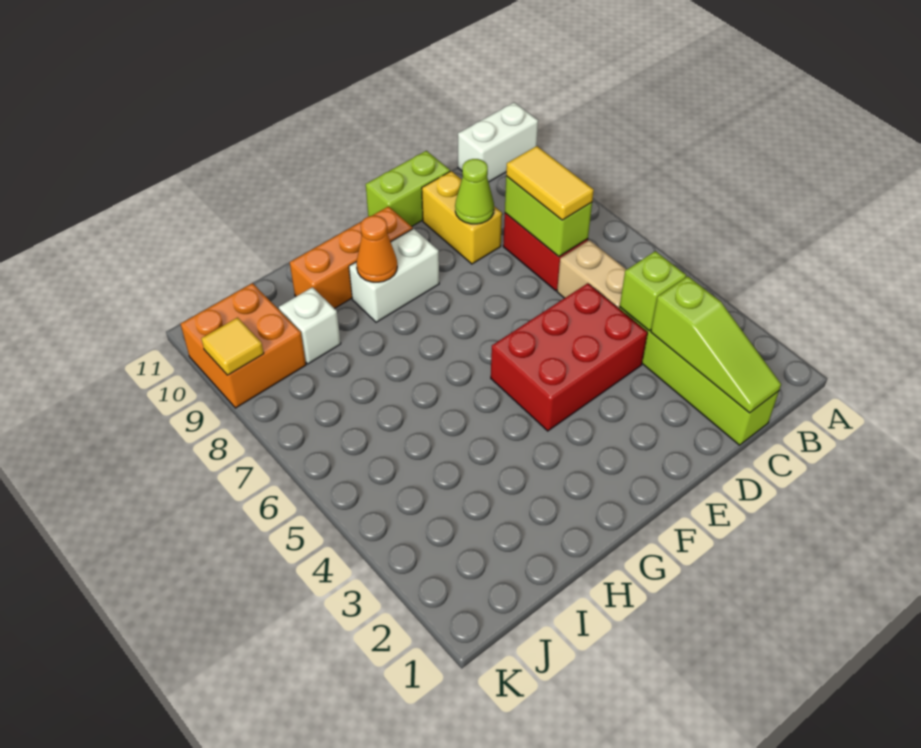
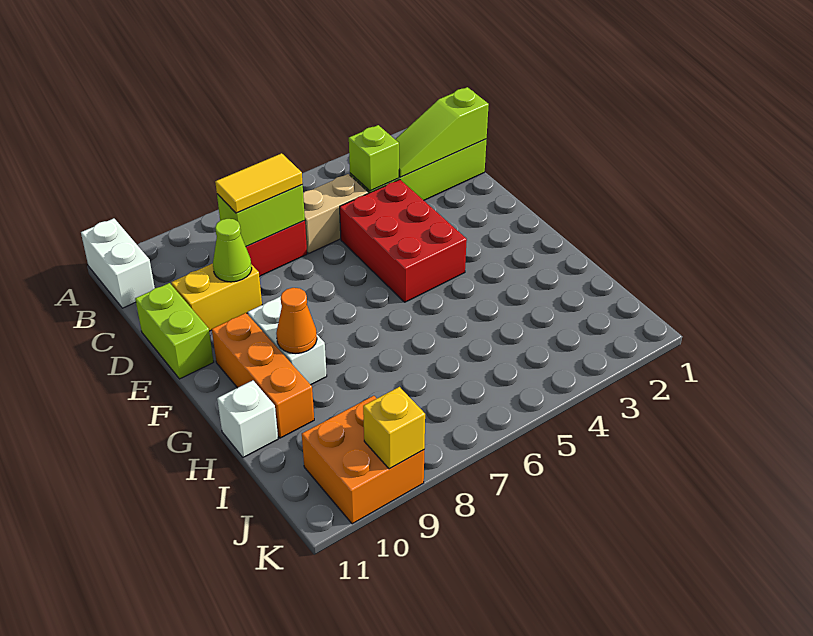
lime 1x3 slope [651,276,781,413] -> lime 1x3 slope turned to [395,87,489,177]
white 1x1 brick [279,287,341,364] -> white 1x1 brick moved to [217,381,278,457]
yellow 1x1 tile [201,318,264,375] -> yellow 1x1 brick [363,387,425,469]

